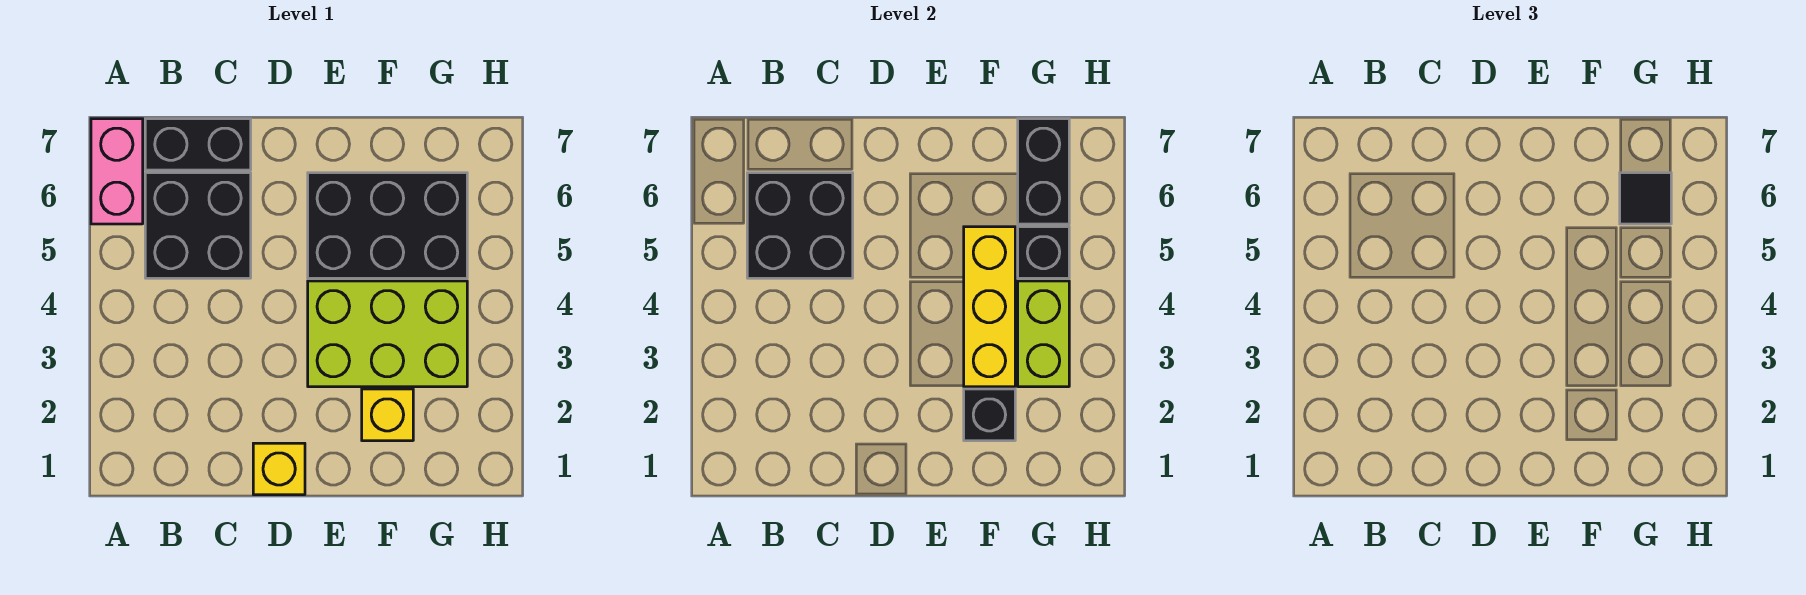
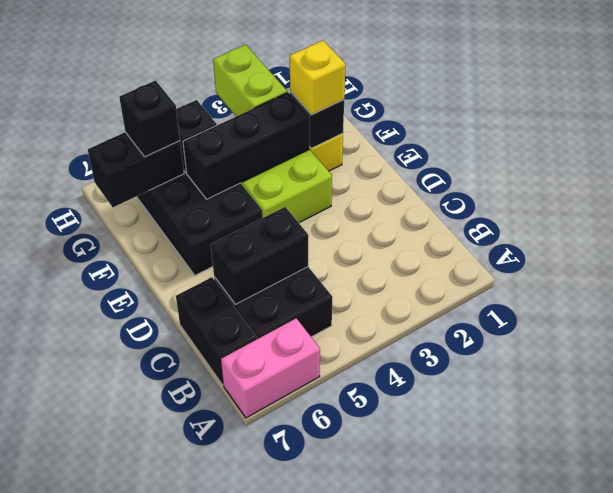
black 2x2 brick [747,173,853,278] -> black 1x2 brick [211,207,308,305]
yellow 1x1 brick [253,443,305,495] -> yellow 1x1 brick moved to [290,41,346,115]
yellow 1x3 brick [964,227,1015,387] -> black 1x3 brick [183,92,310,199]
lime 1x2 brick [1018,281,1069,387] -> lime 1x2 brick turned to [213,45,287,116]
black 1x1 tile [1620,173,1671,224] -> black 1x1 brick [119,81,180,157]

